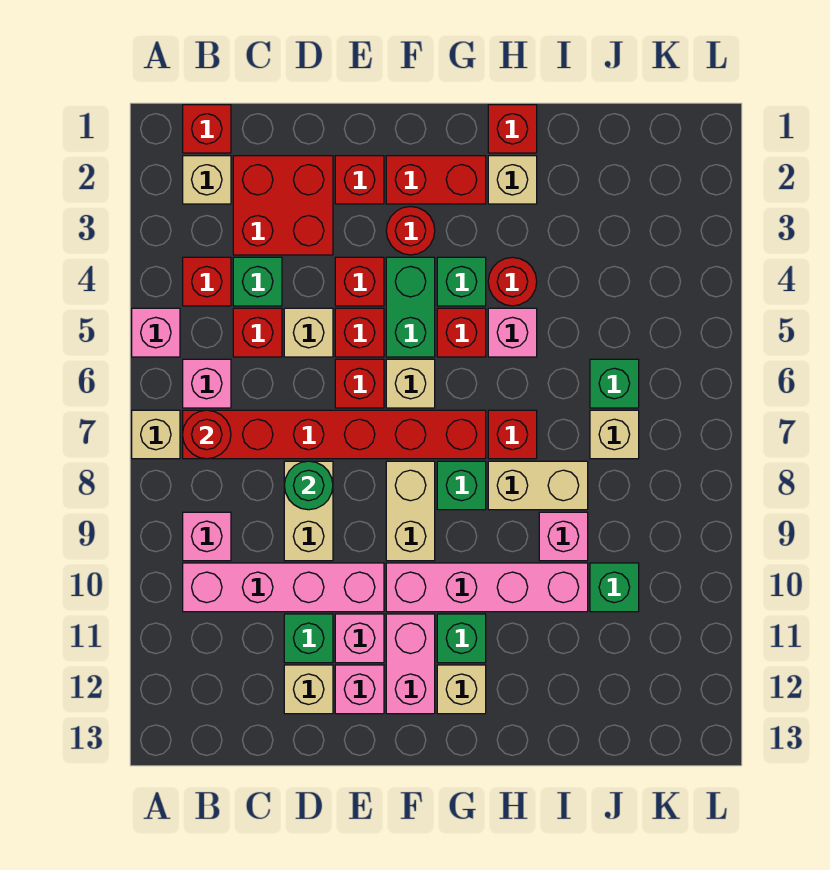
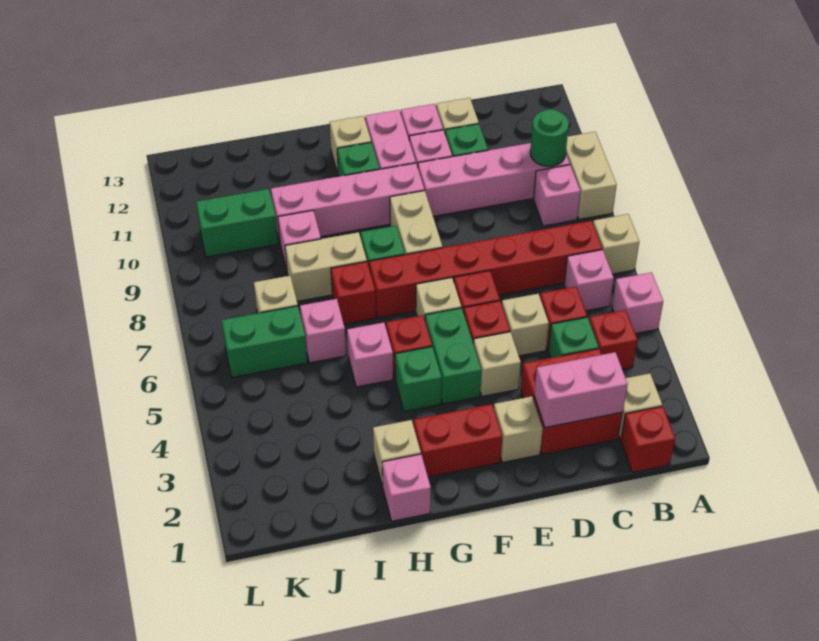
red 1x1 round brick [183,410,231,459] -> none
none -> pink 1x2 brick [534,352,628,428]
tan 1x2 brick [284,461,333,561] -> tan 1x2 brick moved to [566,132,617,220]
green 1x1 round brick [284,461,333,510] -> green 1x1 round brick moved to [530,109,569,166]
red 1x1 brick [335,156,384,204] -> tan 1x1 brick [494,396,543,462]
red 1x1 brick [335,257,384,306] -> tan 1x1 brick [473,332,521,396]
red 1x1 round brick [386,207,435,255] -> none
red 1x1 brick [488,105,537,153] -> pink 1x1 brick [382,454,431,521]
red 1x1 round brick [488,257,537,306] -> none
none -> pink 1x1 brick [300,299,346,363]
green 1x1 brick [590,359,639,408] -> green 1x2 brick [222,306,308,377]
green 1x1 brick [590,563,639,612] -> green 1x2 brick [196,189,278,257]

